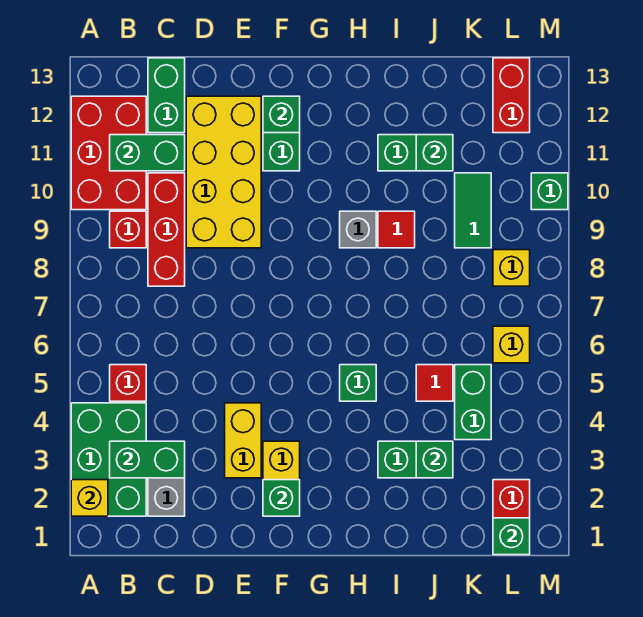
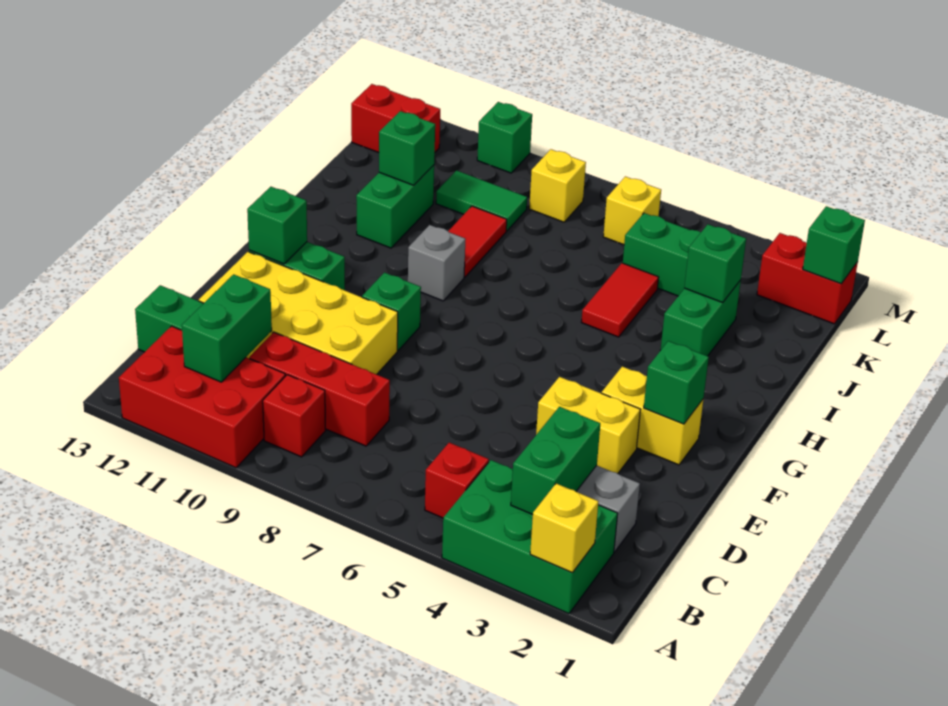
green 1x1 brick [340,365,376,401] -> green 1x1 brick moved to [362,272,421,350]
red 1x1 tile [378,211,415,248] -> red 1x2 tile [448,206,507,277]
red 1x1 tile [416,365,453,401] -> red 1x2 tile [581,263,659,337]

